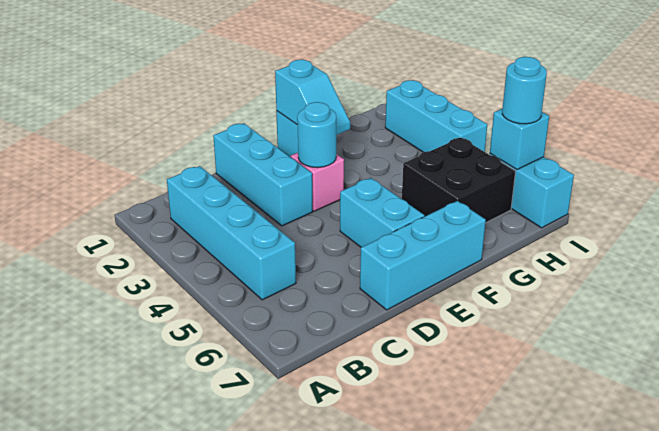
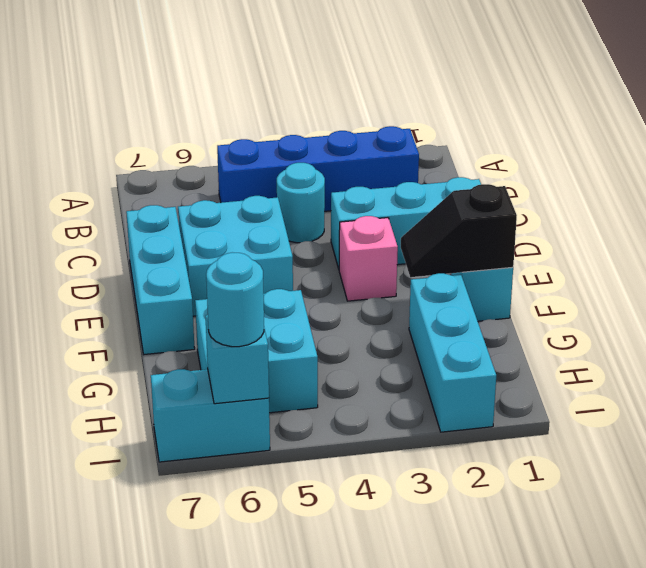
cyan 1x4 brick [167,166,296,300] -> blue 1x4 brick [217,126,419,211]
cyan 1x1 round brick [297,102,336,168] -> cyan 1x1 round brick moved to [277,163,325,243]
cyan 1x2 brick [340,178,424,247] -> cyan 2x2 brick [178,196,293,316]
cyan 1x2 slope [275,60,350,135] -> black 1x2 slope [401,184,517,277]
black 2x2 brick [402,138,516,223] -> cyan 2x2 brick [195,289,318,413]
cyan 1x3 brick [385,80,487,152] -> cyan 1x3 brick turned to [409,273,496,432]

